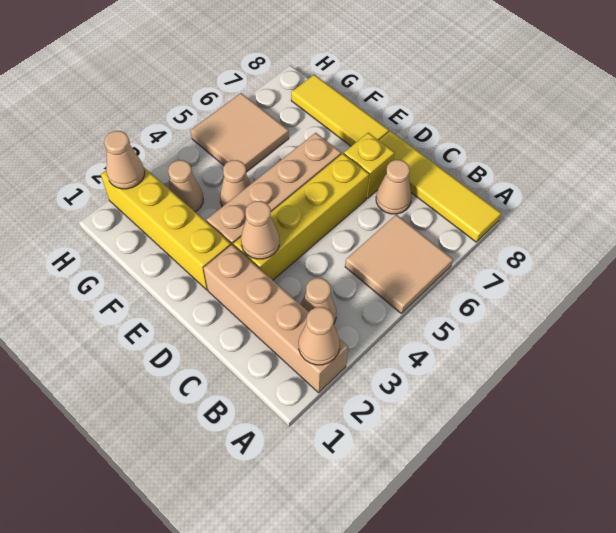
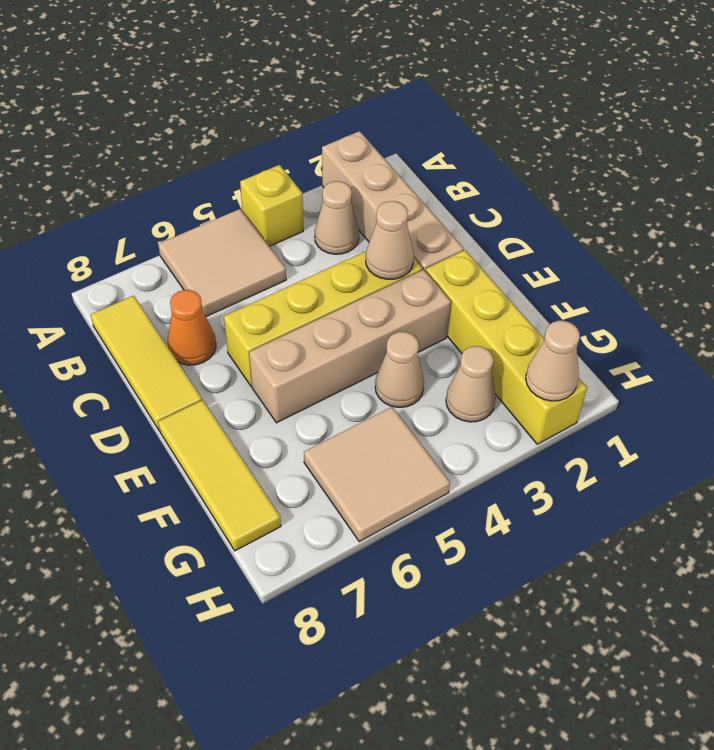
tan 1x1 cone [299,307,340,365] -> none
yellow 1x4 tile [379,131,501,242] -> yellow 1x3 tile [91,296,202,431]
tan 1x1 cone [376,160,411,214] -> orange 1x1 cone [168,290,216,365]
yellow 1x1 brick [344,133,395,198] -> yellow 1x1 brick moved to [240,165,303,246]

